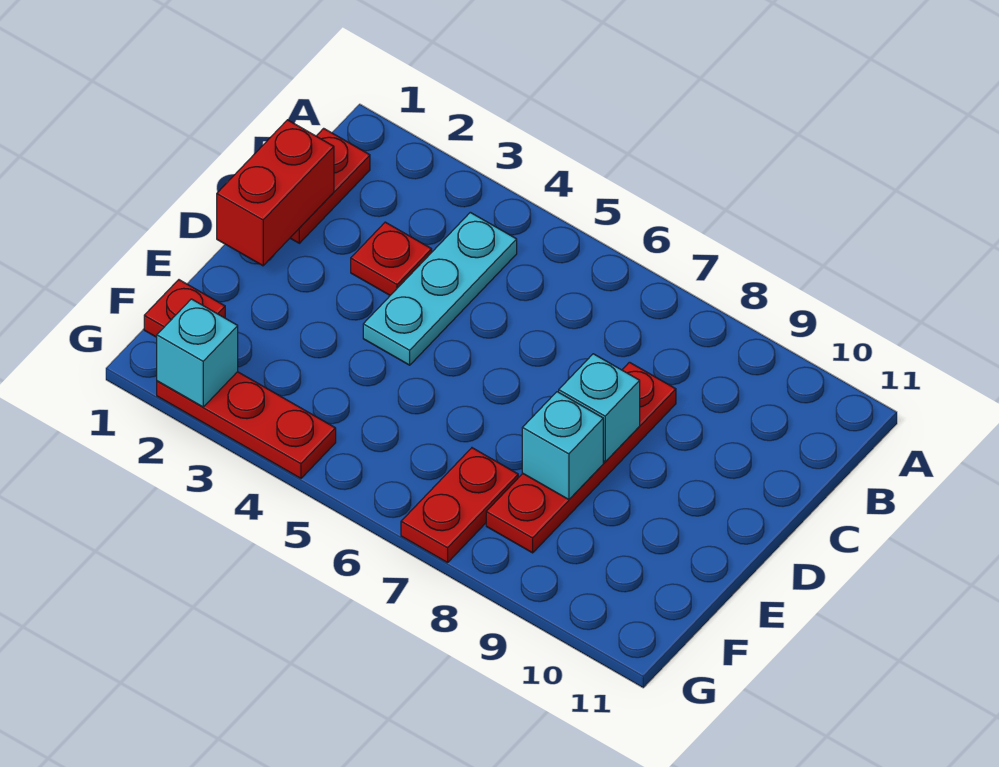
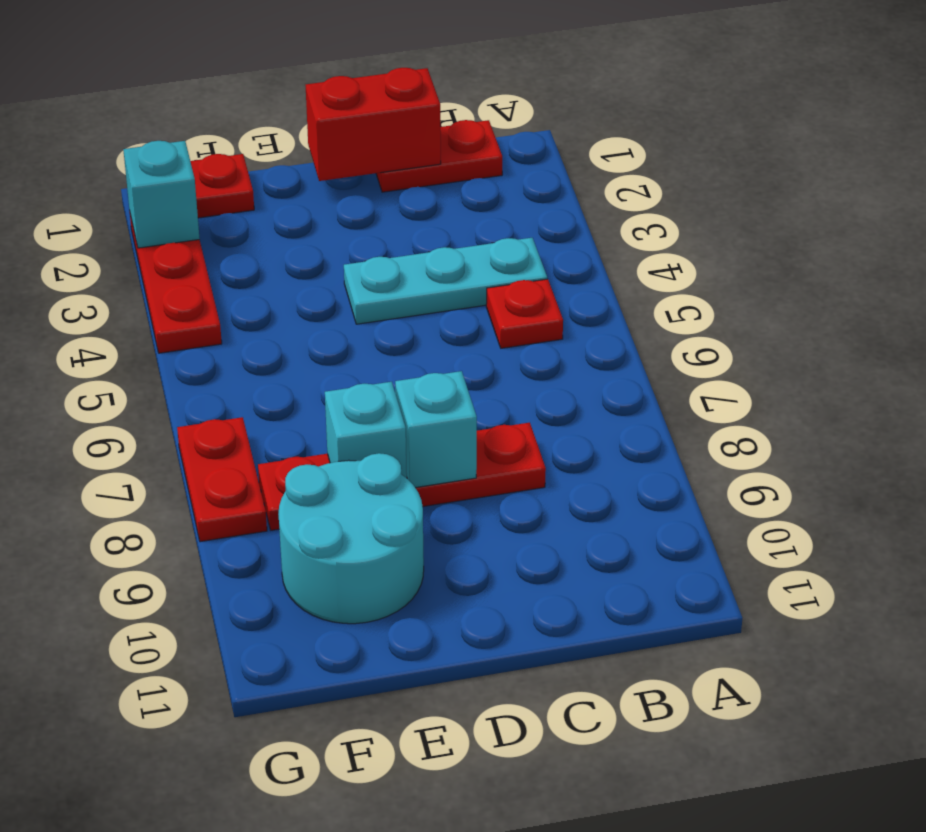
red 1x1 plate [351,222,432,295] -> red 1x1 plate moved to [486,279,563,348]
none -> cyan 2x2 round brick [278,453,424,624]
red 1x2 plate [401,448,518,563] -> red 1x2 plate turned to [177,417,267,542]

